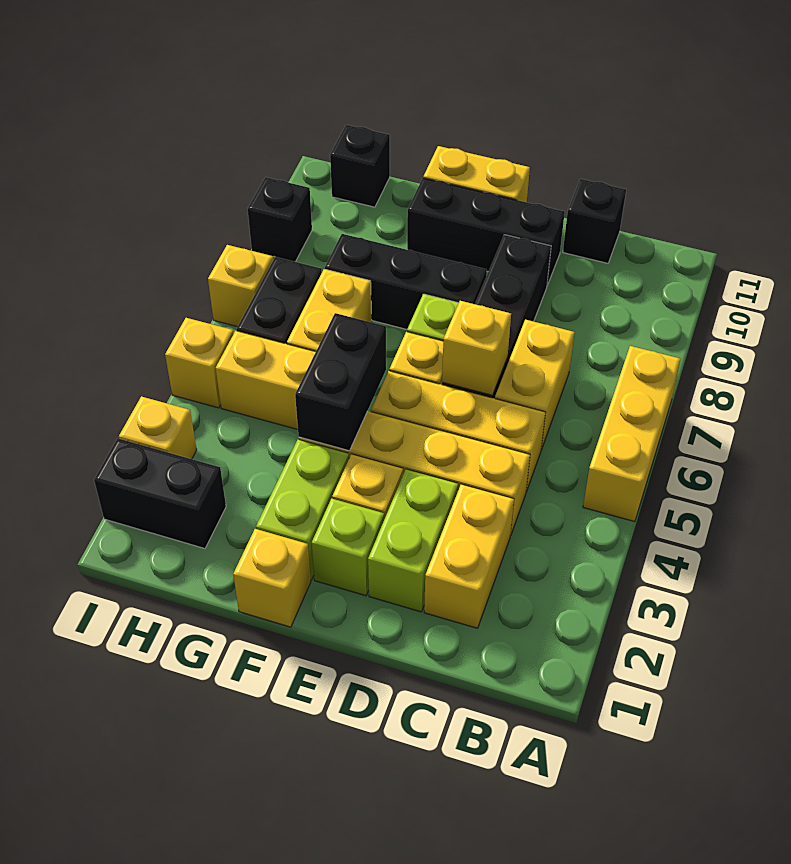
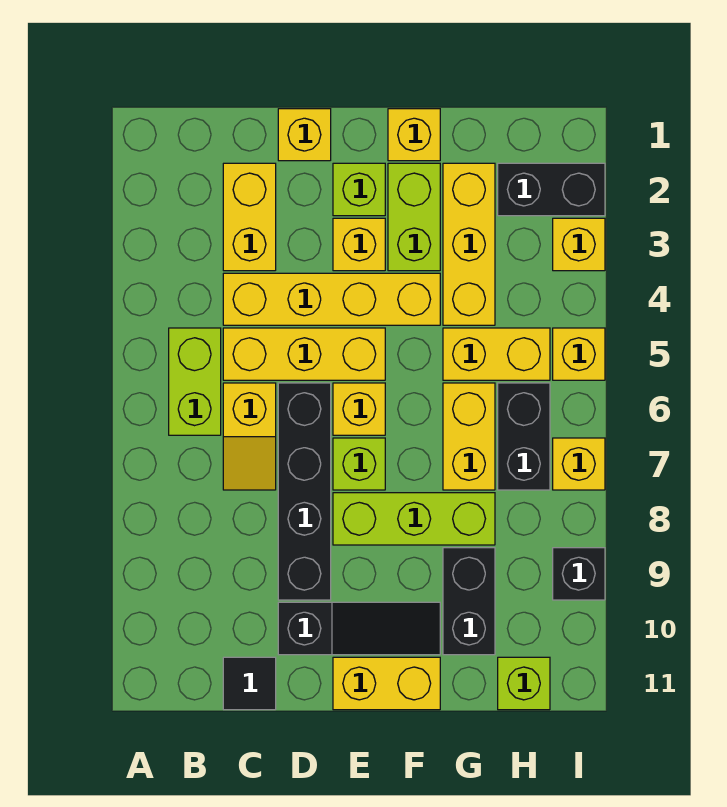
yellow 1x3 brick [583,346,680,522] -> yellow 1x3 brick moved to [443,163,495,325]
yellow 1x2 brick [495,320,575,450] -> yellow 1x2 slope [223,383,276,490]
black 1x1 brick [563,179,626,263] -> black 1x1 tile [223,657,276,710]
lime 1x2 brick [368,469,458,612] -> lime 1x2 brick moved to [169,328,221,435]
yellow 1x1 brick [442,301,511,395] -> yellow 1x1 brick moved to [278,109,331,161]
black 1x3 brick [407,178,565,285] -> black 1x3 slope [278,602,440,655]
black 1x3 brick [325,234,487,329] -> lime 1x3 brick [333,493,495,545]
black 1x2 brick [295,313,386,451] -> black 1x2 brick moved to [443,548,495,655]
black 1x1 brick [330,125,390,207] -> lime 1x1 brick [498,657,550,710]

